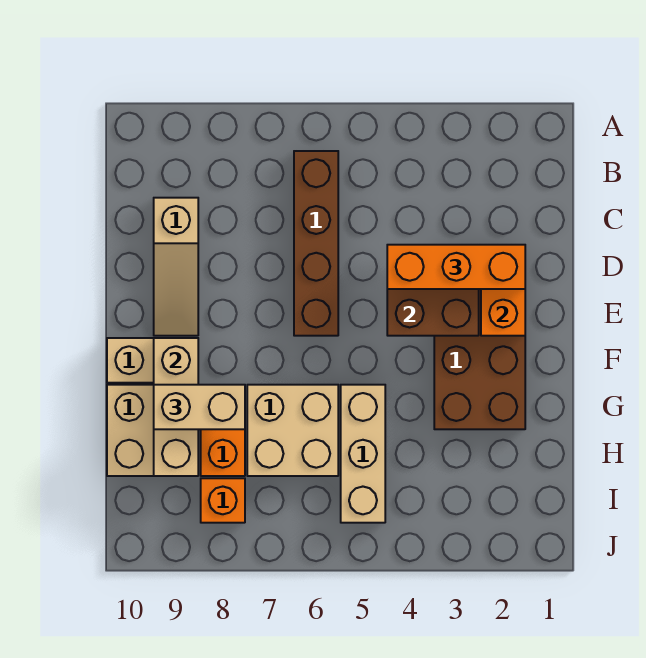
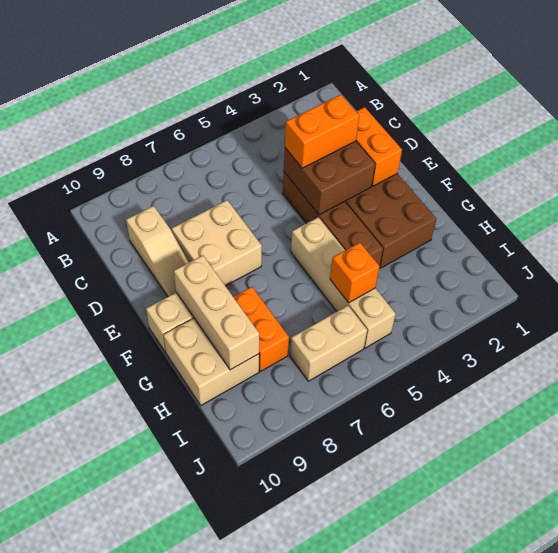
brown 1x4 brick [294,151,338,336] -> brown 1x4 brick moved to [283,172,383,266]
orange 1x3 brick [387,245,525,289] -> orange 1x2 brick [285,95,359,168]
tan 1x3 brick [341,385,385,523] -> tan 1x4 brick [291,217,396,348]
tan 2x2 brick [247,385,338,476] -> tan 2x2 brick moved to [172,200,262,286]
tan 1x2 brick [154,385,245,429] -> tan 1x2 brick moved to [290,306,367,381]
orange 1x1 brick [201,478,245,523] -> orange 1x1 brick moved to [330,243,380,303]

